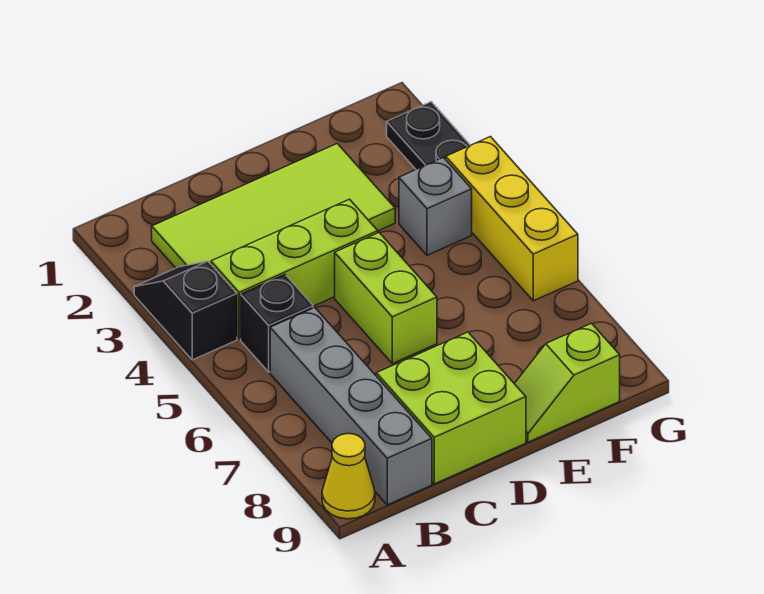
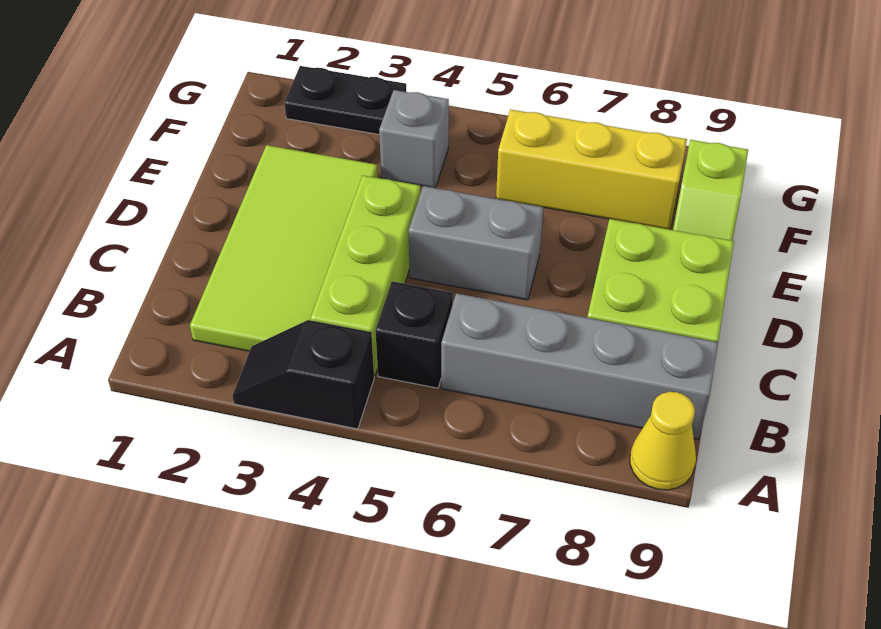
lime 1x2 brick [335,233,437,364] -> grey 1x2 brick [409,186,543,300]
yellow 1x3 brick [446,137,578,301] -> yellow 1x3 brick moved to [496,110,687,230]

